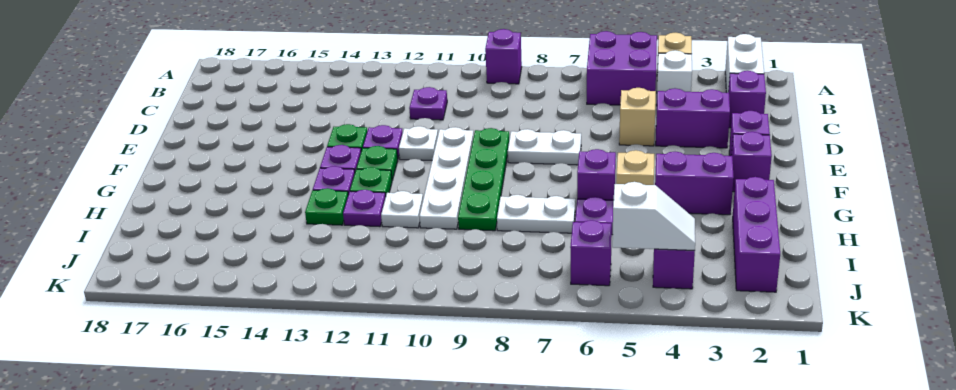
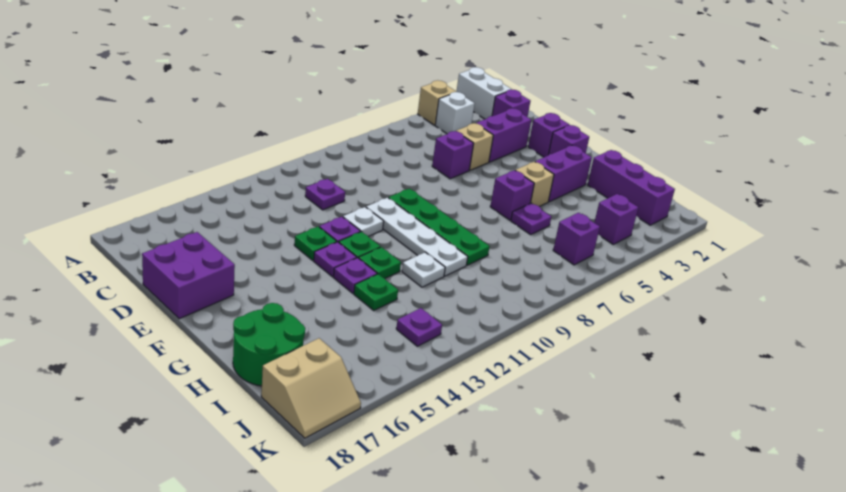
purple 2x2 brick [587,31,657,105] -> purple 2x2 brick moved to [142,232,235,319]
purple 1x1 brick [485,29,522,84] -> purple 1x1 brick moved to [432,131,474,179]
white 1x2 plate [508,129,581,165] -> none
white 1x2 plate [497,195,575,233] -> none
purple 1x1 plate [343,190,386,227] -> purple 1x1 plate moved to [396,308,442,346]
none -> green 2x2 round brick [233,303,305,386]
white 1x2 slope [612,182,695,250] -> none
none -> tan 2x2 slope [261,338,361,438]

